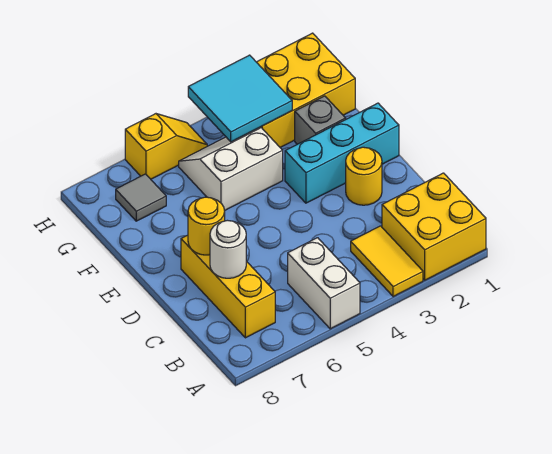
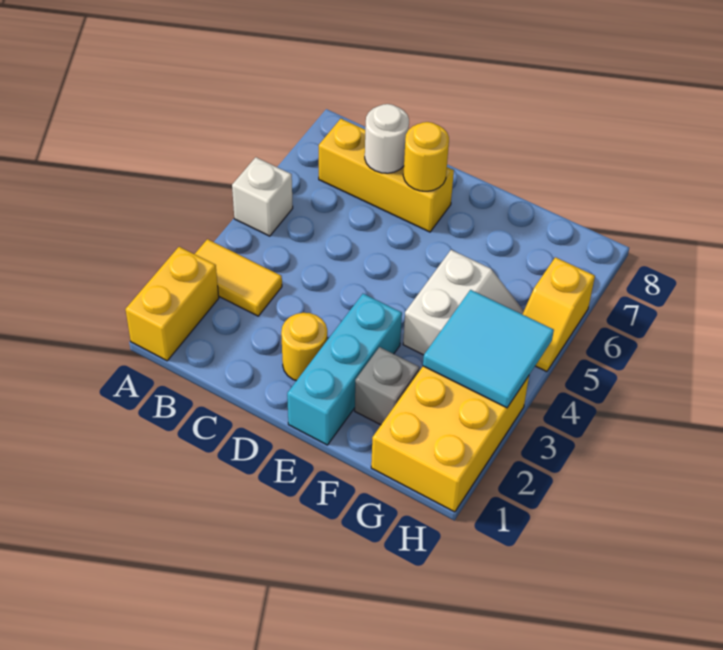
yellow 2x2 brick [382,173,486,280] -> yellow 1x2 brick [125,247,219,361]
white 1x2 brick [288,238,360,329] -> white 1x1 brick [232,157,293,236]
grey 1x1 tile [116,174,166,221] -> none

